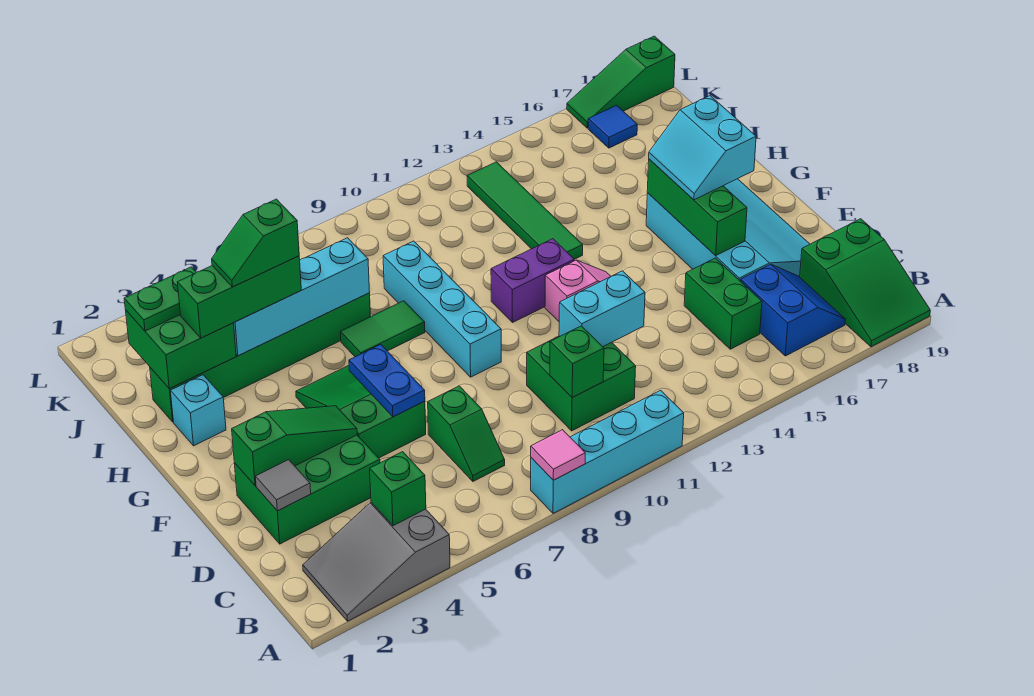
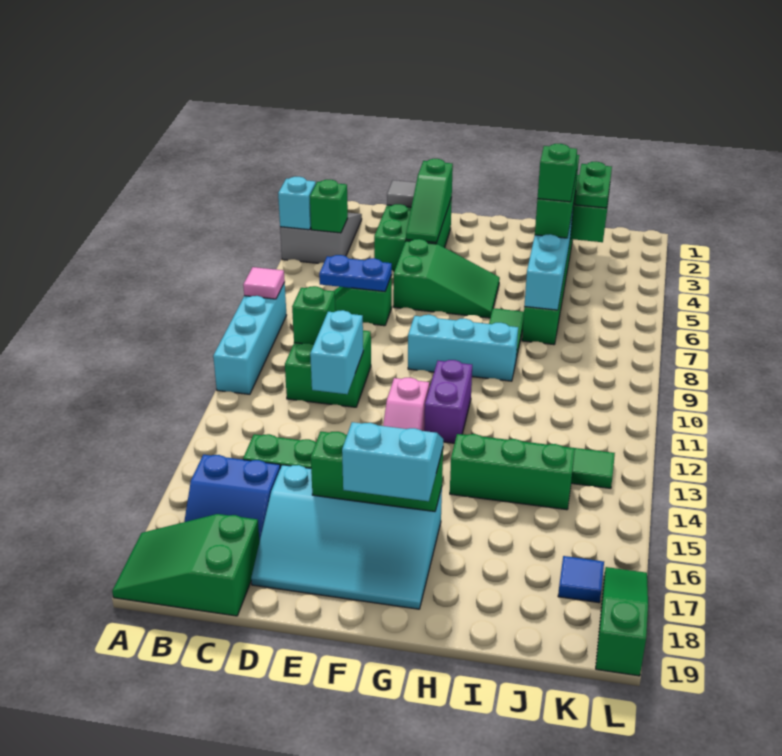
blue 1x2 plate [349,344,425,417] -> blue 1x2 plate moved to [319,255,392,292]
cyan 1x4 brick [383,241,501,377] -> cyan 1x3 brick [408,315,518,381]
cyan 1x1 brick [171,375,226,446] -> cyan 1x1 brick moved to [278,177,316,230]
none -> green 1x3 brick [450,434,575,510]

